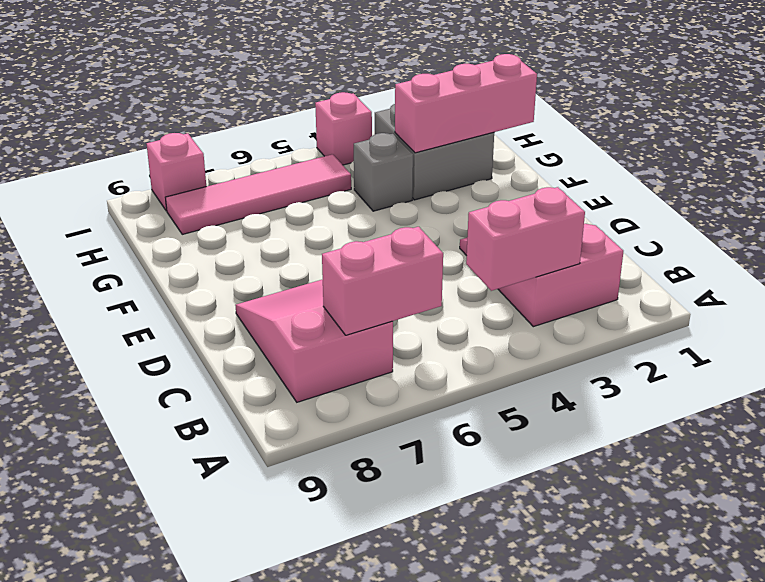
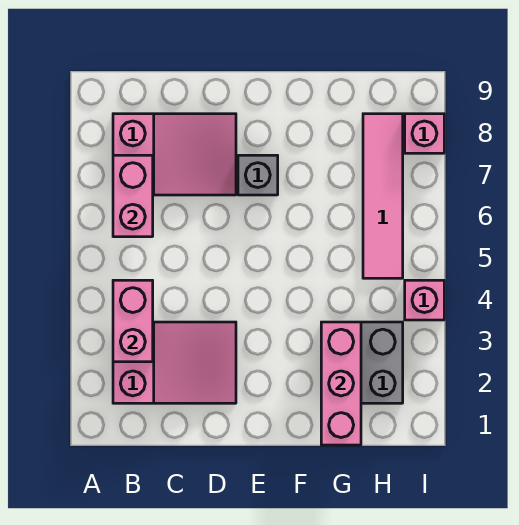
grey 1x1 brick [354,133,413,211] -> grey 1x1 brick moved to [238,155,278,195]

